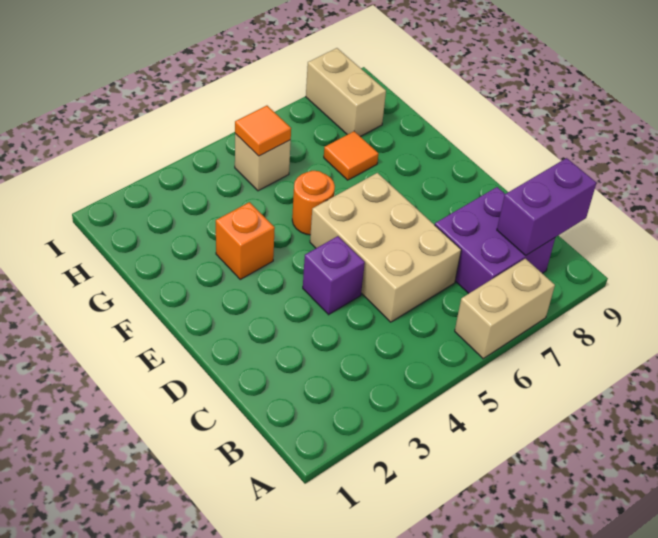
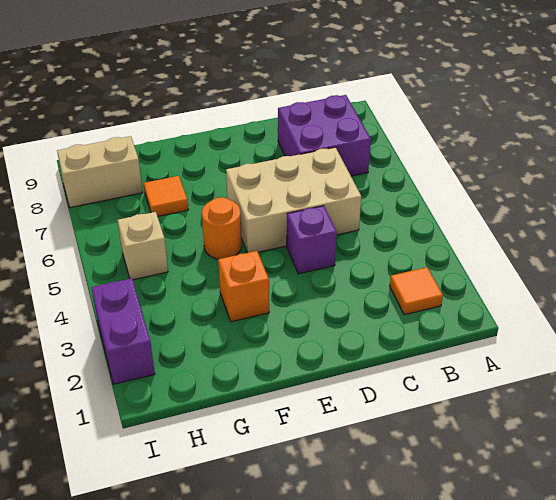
tan 1x2 brick [455,259,555,359] -> none
purple 1x2 brick [497,158,596,255] -> purple 1x2 brick moved to [91,278,155,384]
orange 1x1 tile [235,106,291,156] -> orange 1x1 tile moved to [390,267,443,315]

